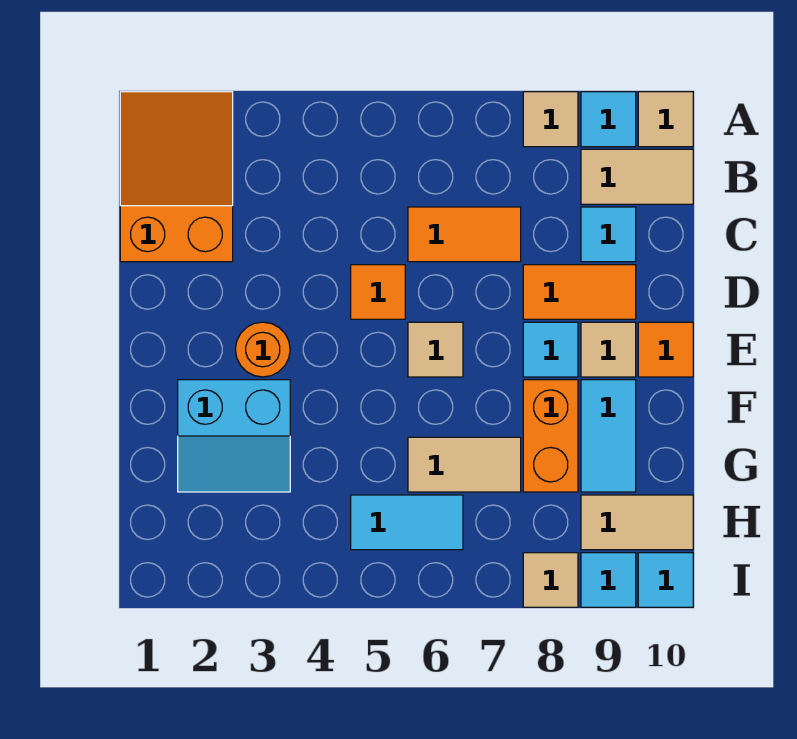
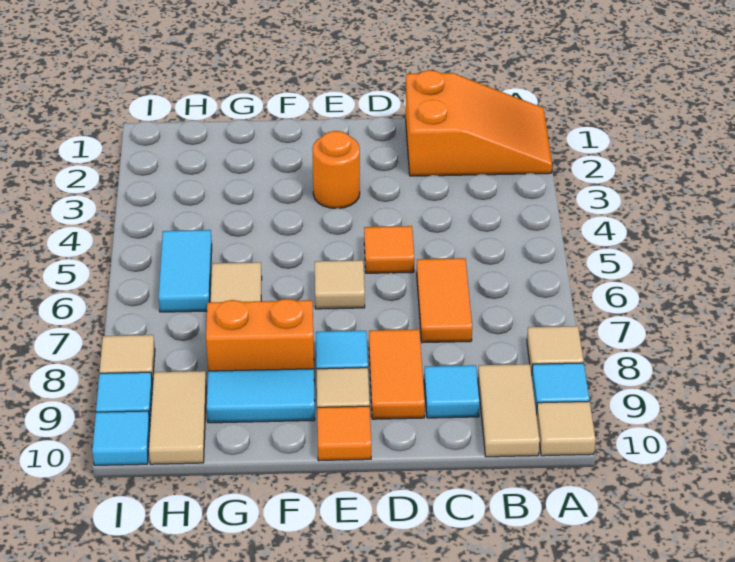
cyan 2x2 slope [178,380,290,492] -> none

